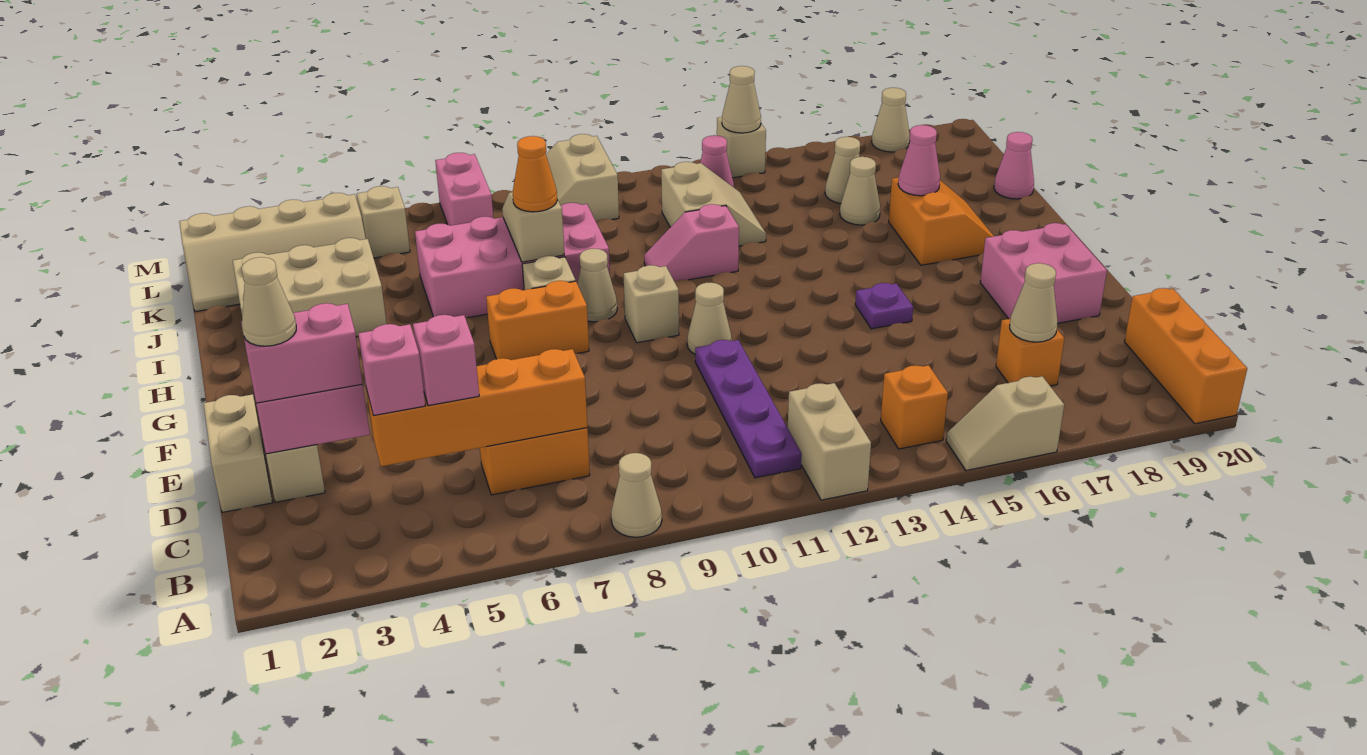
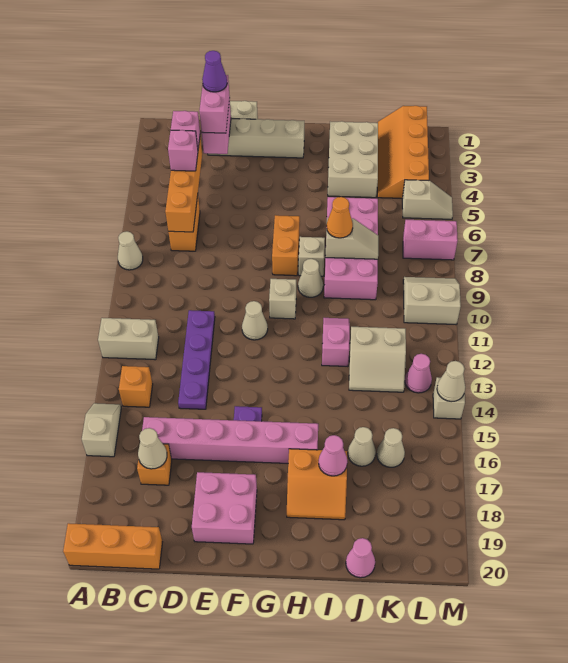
purple 1x4 plate [695,340,802,478] -> purple 1x4 plate turned to [178,310,215,409]
none -> pink 1x6 brick [142,417,318,463]
tan 1x1 cone [241,257,296,346] -> purple 1x1 cone [202,51,227,92]
tan 2x4 slope [179,193,366,312] -> orange 2x4 slope [377,106,429,198]
tan 1x1 cone [872,88,910,152] -> none

